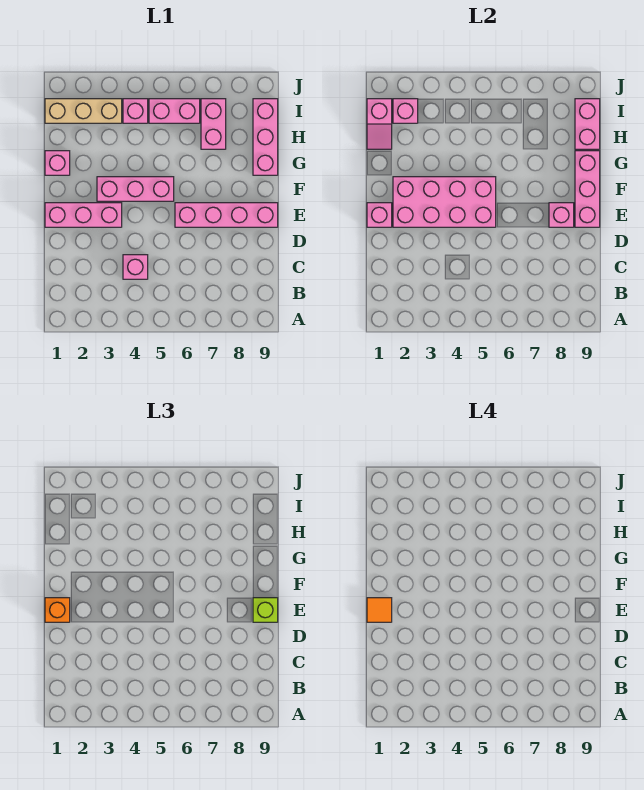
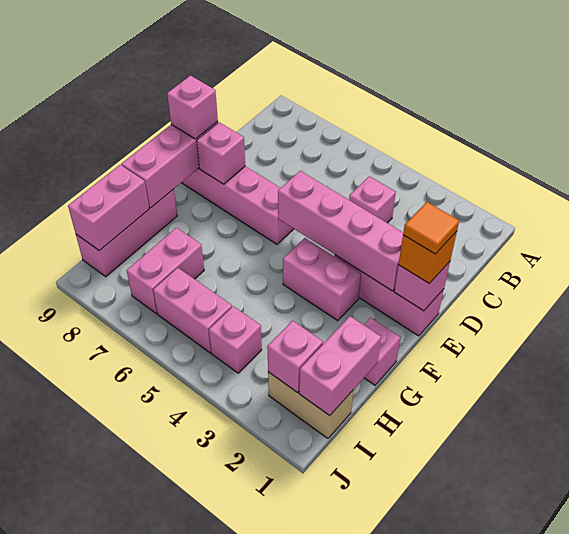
pink 2x4 brick [393,177,496,227] -> pink 1x4 brick [278,171,403,291]
lime 1x1 brick [253,598,278,622] -> pink 1x1 brick [167,76,218,139]
pink 1x3 brick [97,177,174,201] -> pink 1x2 brick [283,238,361,321]
pink 1x2 slope [367,99,392,149] -> pink 1x2 brick [299,316,381,416]
tan 1x3 brick [45,99,122,123] -> tan 1x2 brick [268,372,353,439]

